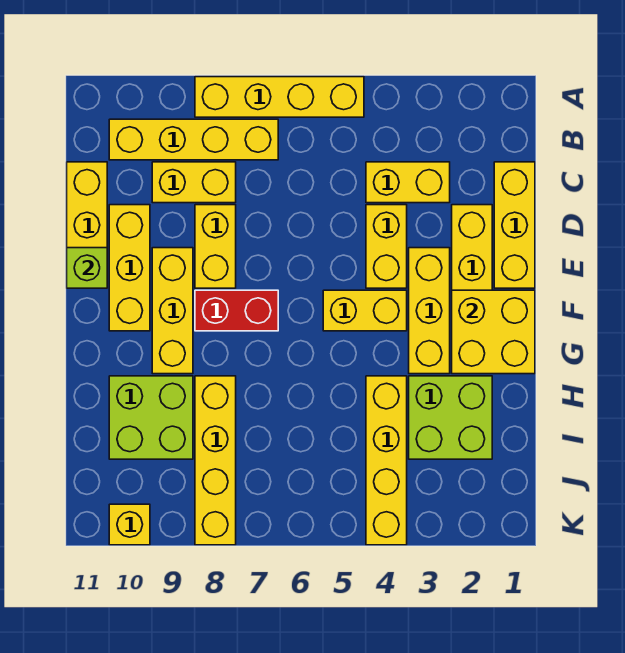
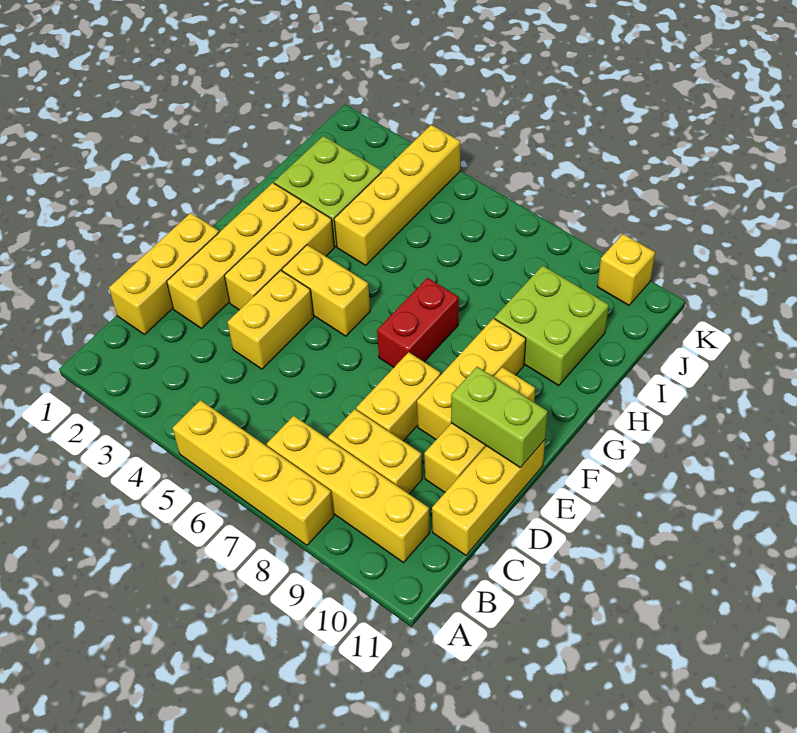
yellow 1x2 brick [366,162,450,203] -> none
lime 1x1 brick [67,248,107,288] -> lime 1x2 brick [451,367,548,468]
yellow 2x2 brick [452,290,535,374] -> none
red 1x2 brick [195,290,278,331] -> red 1x2 brick turned to [377,278,459,367]
yellow 1x4 brick [195,376,236,545] -> none

